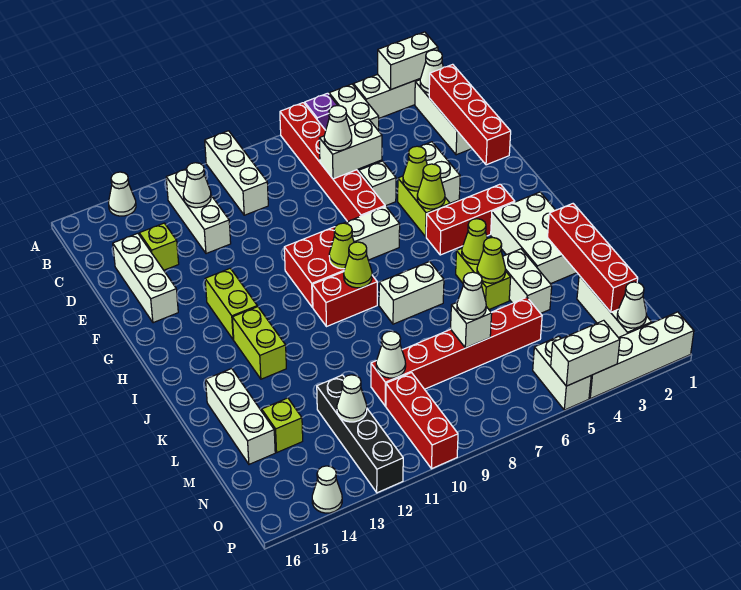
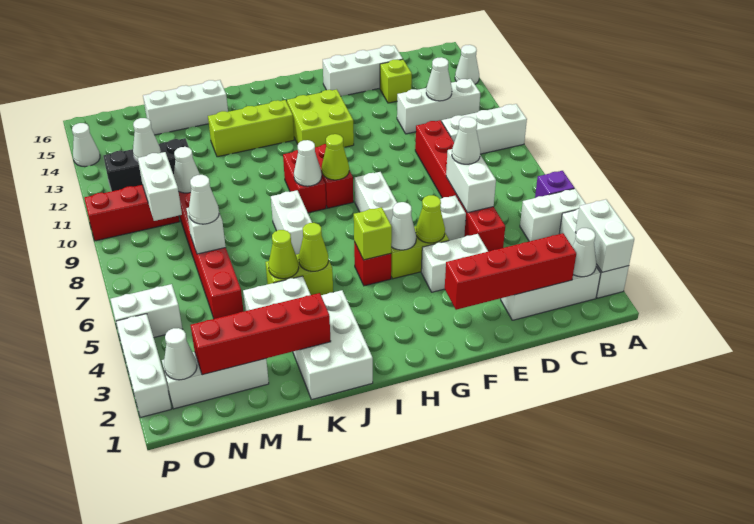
red 1x6 brick [280,103,385,222] -> red 1x6 brick turned to [415,120,505,252]
lime 1x1 cone [417,164,445,209] -> white 1x1 cone [390,202,416,250]
red 2x2 brick [284,227,345,307] -> red 1x2 brick [315,144,353,208]
lime 1x2 brick [205,268,257,340] -> lime 2x2 brick [287,89,354,147]
red 1x3 brick [426,184,515,255] -> red 1x1 brick [354,242,391,286]
white 2x3 brick [491,192,577,284] -> white 2x3 brick turned to [293,290,373,400]
lime 1x1 cone [344,242,372,288] -> white 1x1 cone [294,140,322,186]
lime 1x2 brick [232,307,286,379] -> lime 1x3 brick [208,100,294,157]
black 1x4 brick [317,375,403,493] -> black 1x3 brick [103,138,189,191]
lime 1x1 brick [262,398,303,452] -> lime 1x1 brick moved to [354,207,392,260]
white 1x4 brick [589,312,694,399] -> white 1x3 brick [116,314,171,418]
white 1x2 brick [551,320,620,386] -> white 1x2 brick moved to [138,152,182,221]

